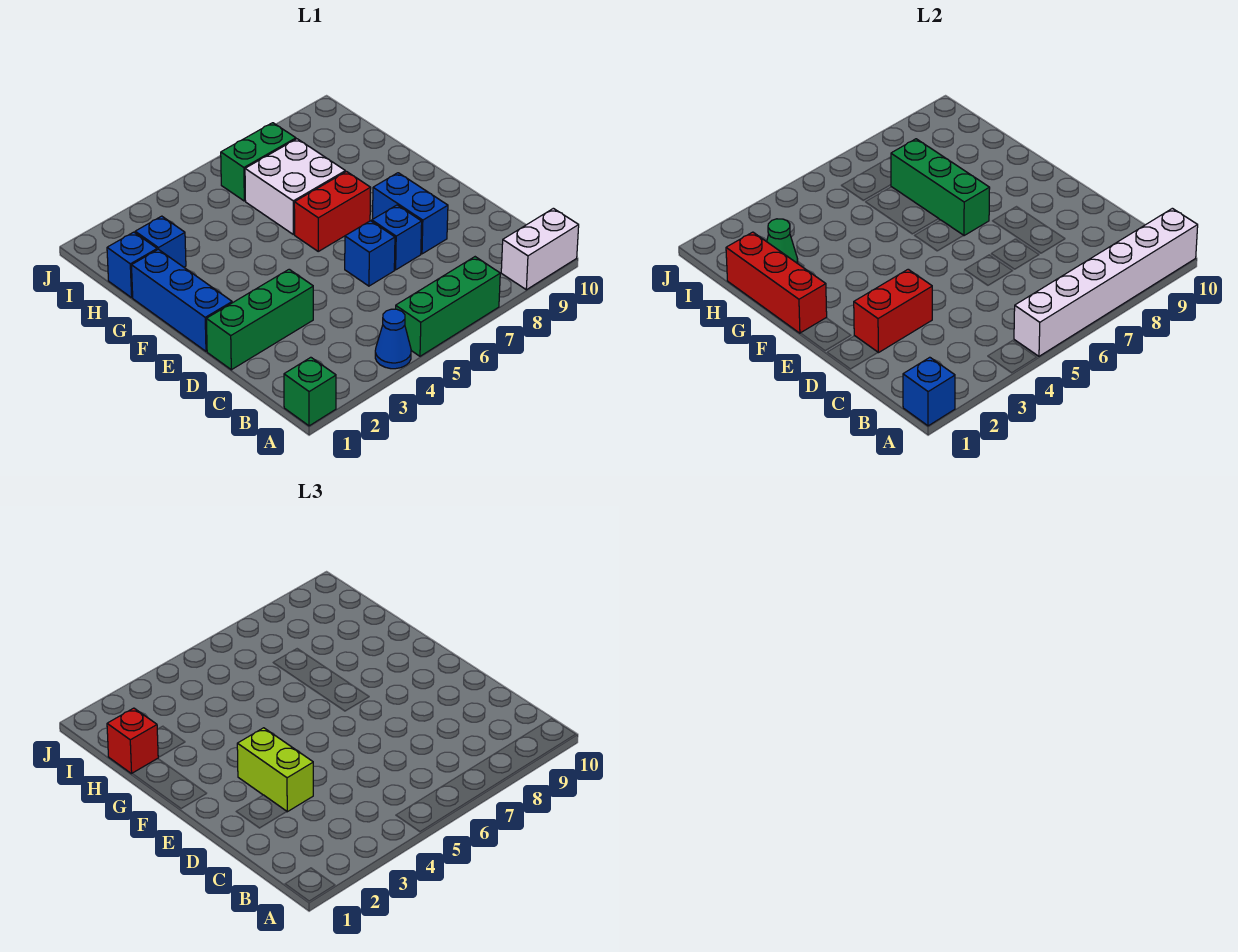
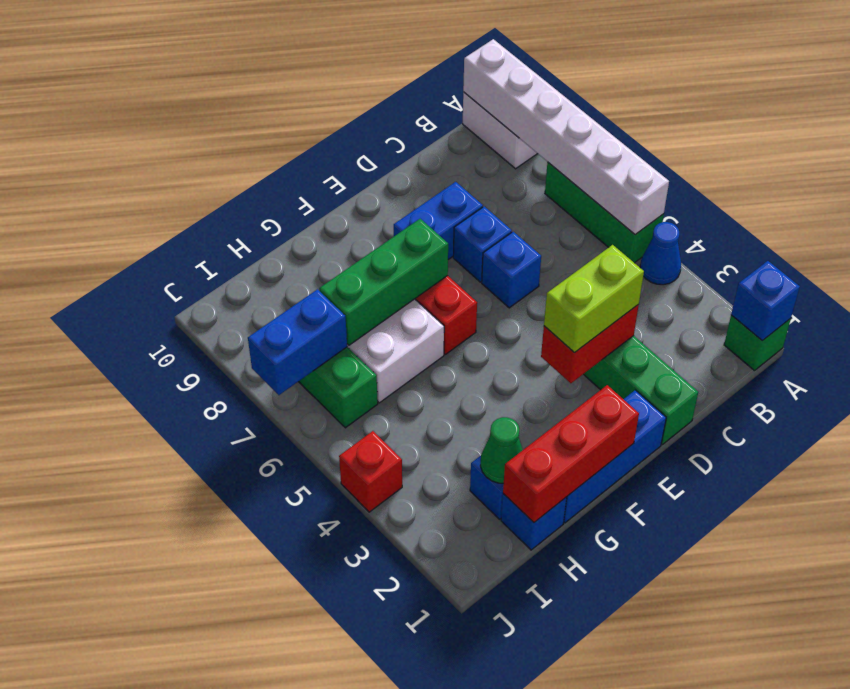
red 1x2 brick [854,269,932,353] -> red 1x2 brick turned to [541,304,639,383]
red 1x1 brick [107,708,158,774] -> red 1x1 brick moved to [339,431,402,512]
none -> blue 1x2 brick [248,289,347,395]

